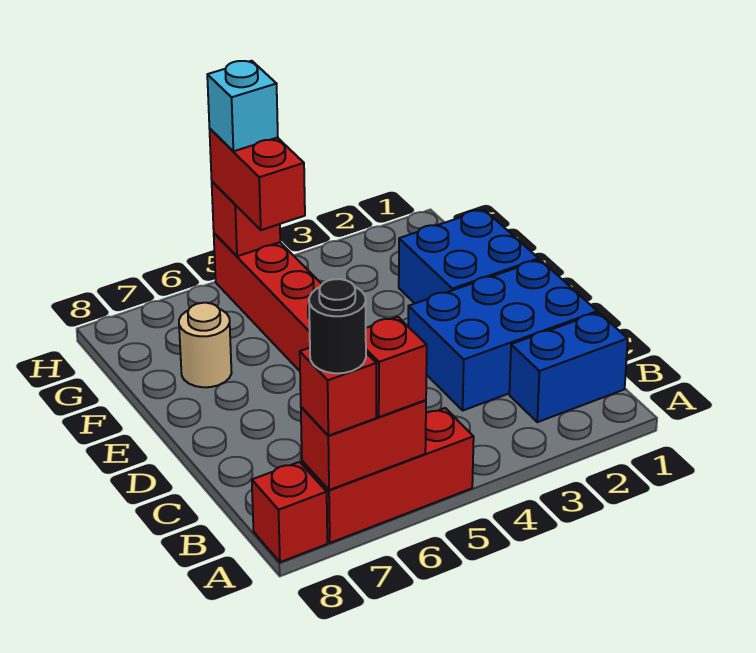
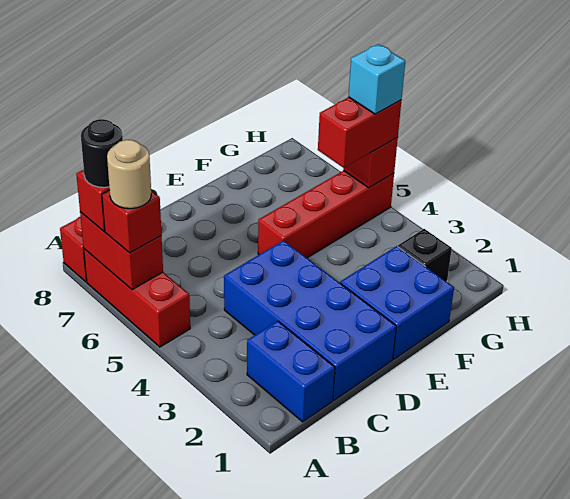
blue 2x3 brick [408,260,597,410] -> blue 2x4 brick [224,240,396,400]
tan 1x1 round brick [179,303,232,387] -> tan 1x1 round brick moved to [107,140,151,209]
none -> black 1x1 brick [398,229,452,282]

